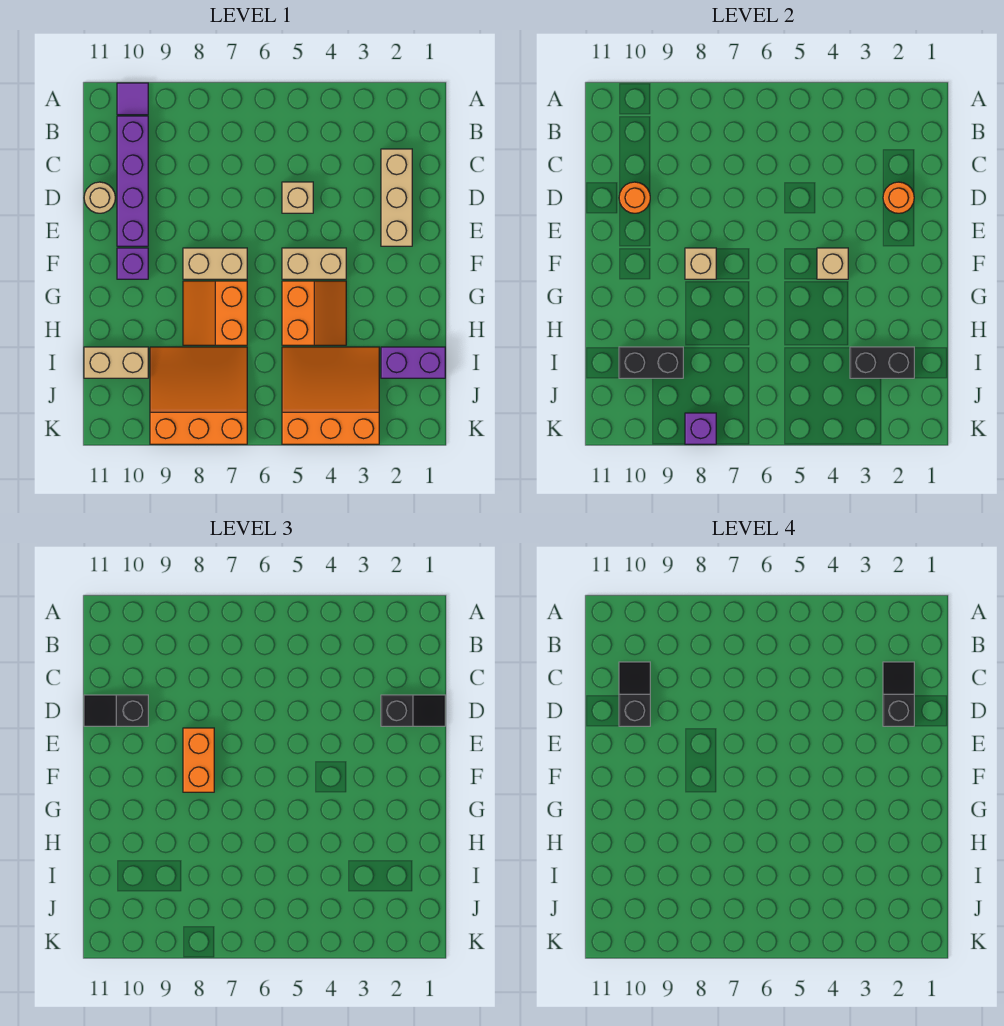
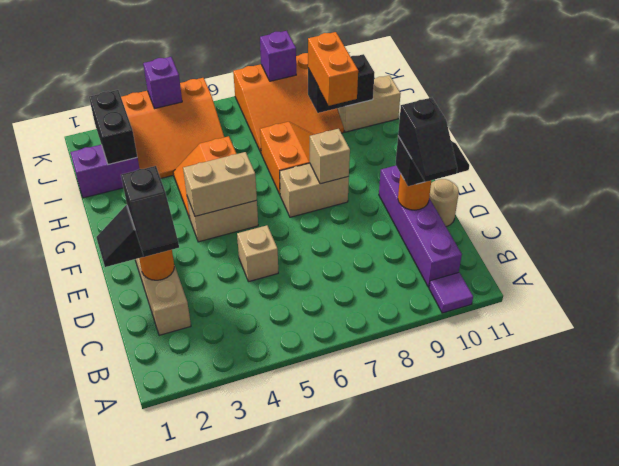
orange 1x2 brick [183,728,214,792] -> orange 1x2 brick moved to [308,32,358,106]
tan 1x1 brick [817,248,848,279] -> tan 1x2 brick [183,152,257,216]
purple 1x1 brick [117,248,148,279] -> purple 1x1 brick moved to [143,57,182,108]
black 1x2 brick [850,347,914,378] -> black 1x2 brick turned to [89,90,137,165]

